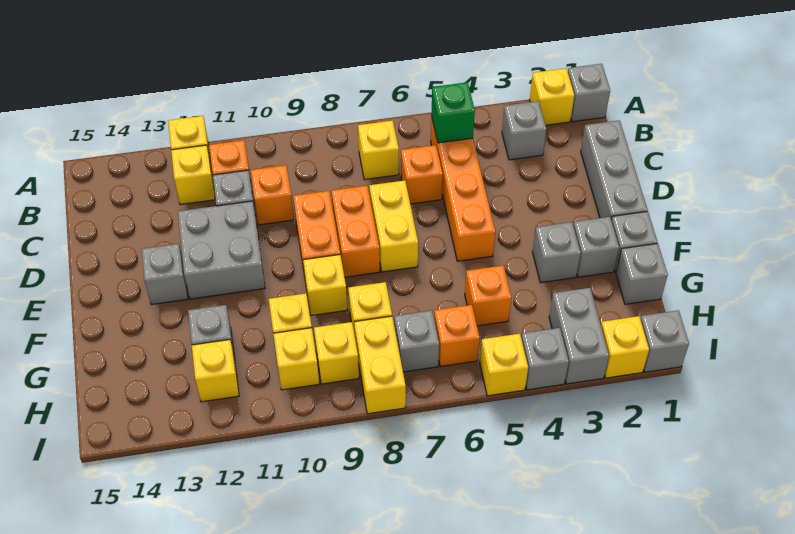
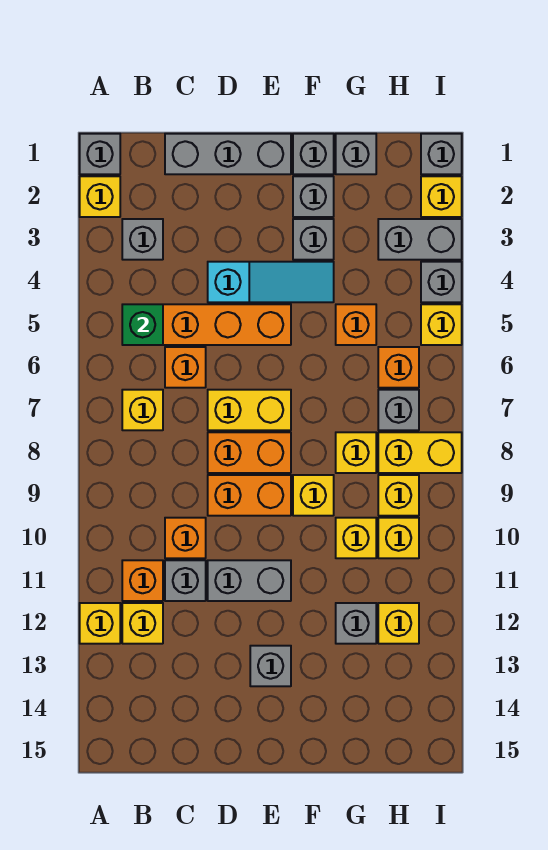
none -> cyan 1x3 slope [208,262,334,302]
grey 2x2 brick [178,201,265,299] -> grey 1x2 brick [208,560,291,601]

